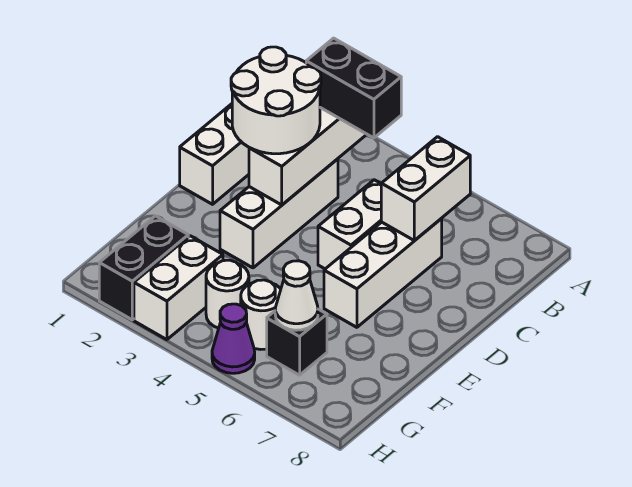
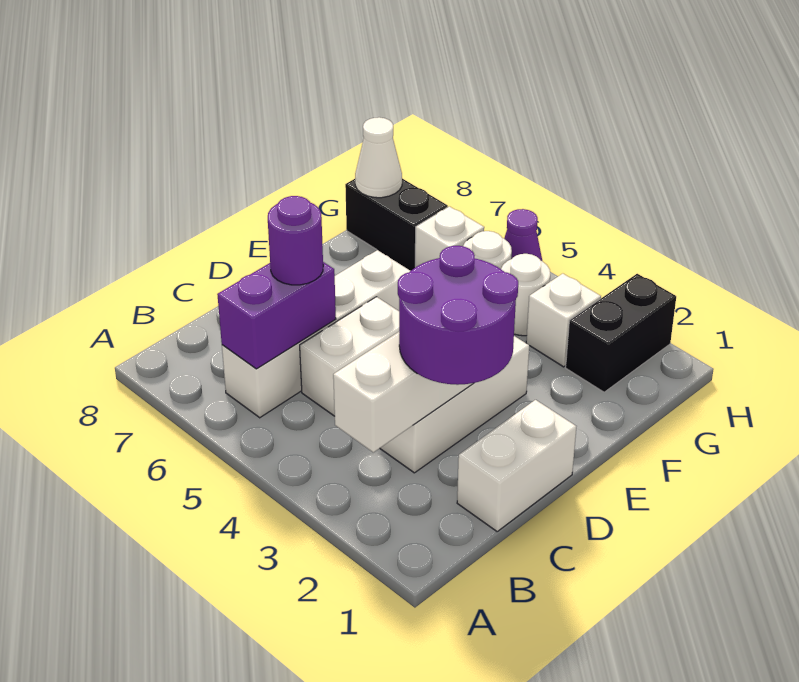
black 1x2 brick [306,38,401,138] -> black 1x2 brick moved to [345,179,448,271]
white 1x2 brick [381,137,470,241] -> purple 1x2 brick [217,262,336,369]
white 2x2 round brick [231,47,321,154] -> purple 2x2 round brick [398,246,518,385]
white 1x3 brick [324,218,442,327] -> white 1x4 brick [222,250,410,418]
none -> purple 1x1 round brick [268,196,323,285]
white 1x2 brick [134,236,223,340] -> white 1x1 brick [526,274,601,367]
black 1x1 brick [267,309,327,375] -> white 1x1 brick [415,206,484,267]
white 1x1 cone [275,261,318,330] -> white 1x1 cone moved to [355,117,402,198]

